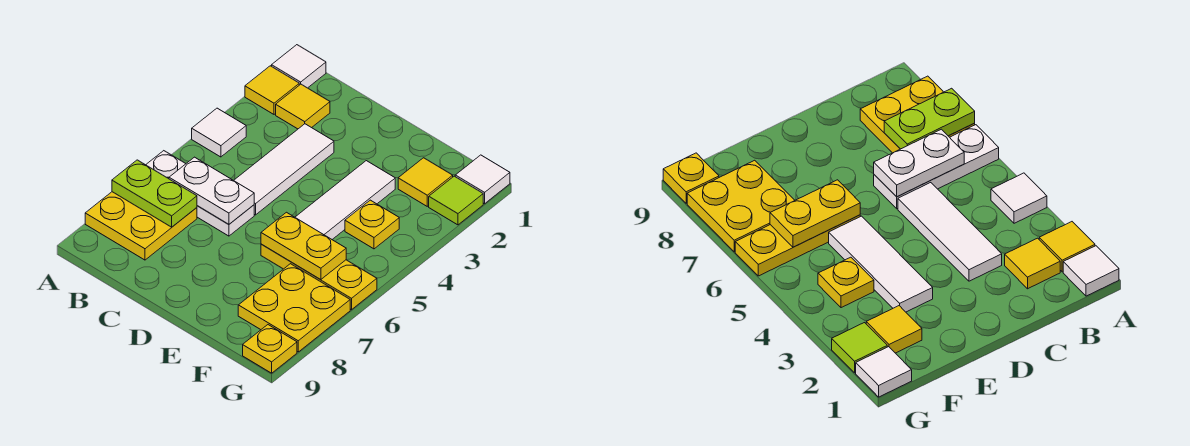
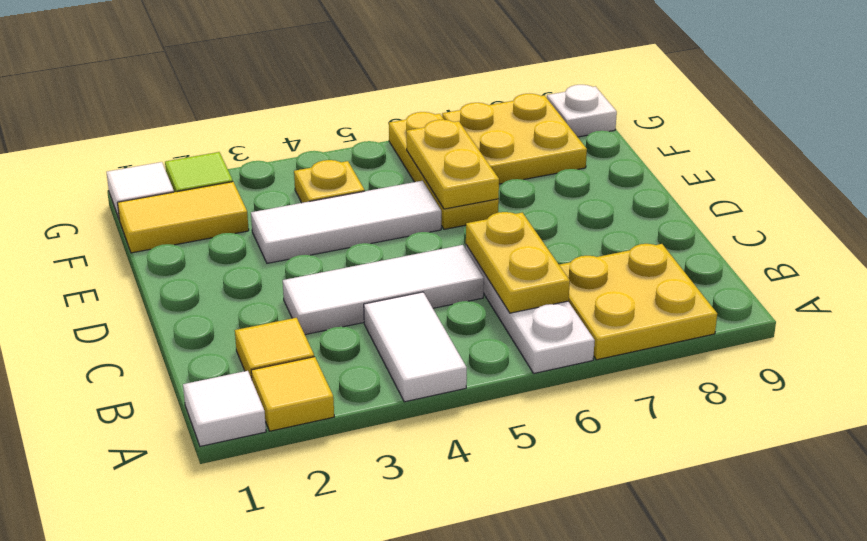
white 1x1 tile [192,108,246,157] -> white 1x2 tile [364,292,467,402]
lime 1x2 plate [112,160,197,227] -> none
white 1x2 plate [169,157,254,224] -> yellow 1x2 plate [466,212,570,313]
yellow 1x1 tile [398,158,453,206] -> yellow 1x2 tile [118,182,249,253]
yellow 1x1 plate [243,325,297,373] -> white 1x1 plate [547,85,617,137]

